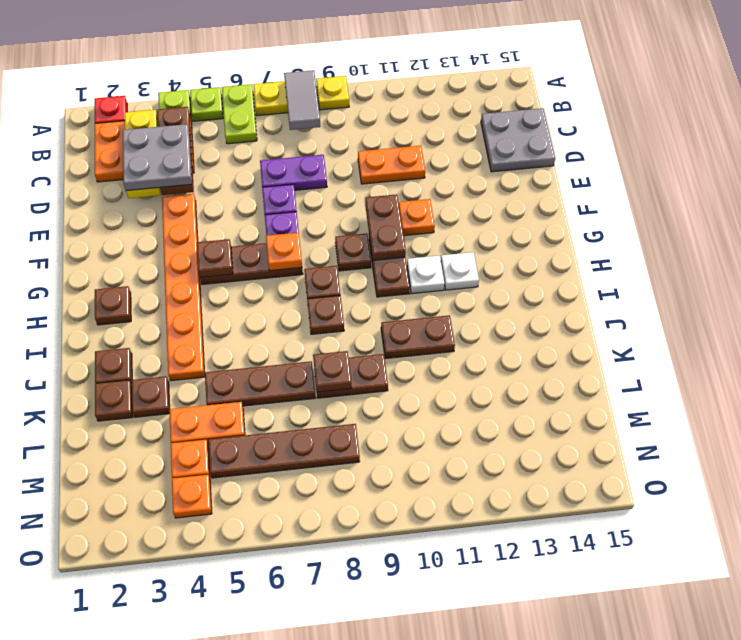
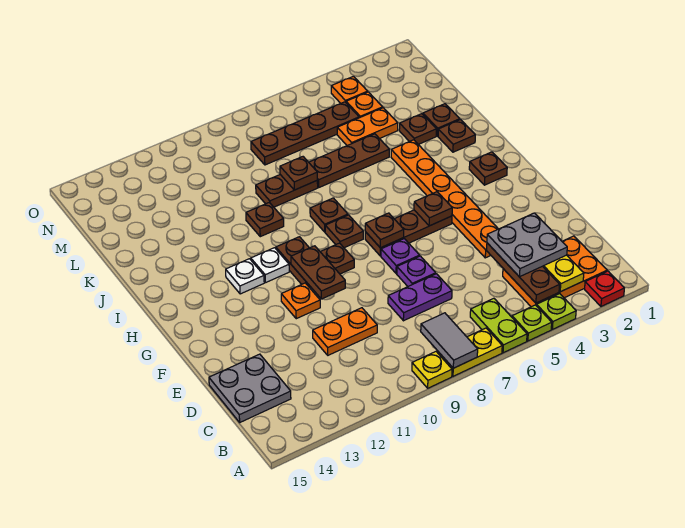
orange 1x1 plate [266,233,302,271] -> brown 1x1 plate [365,213,404,248]
brown 1x2 plate [381,315,455,359] -> brown 1x1 plate [246,203,284,237]

